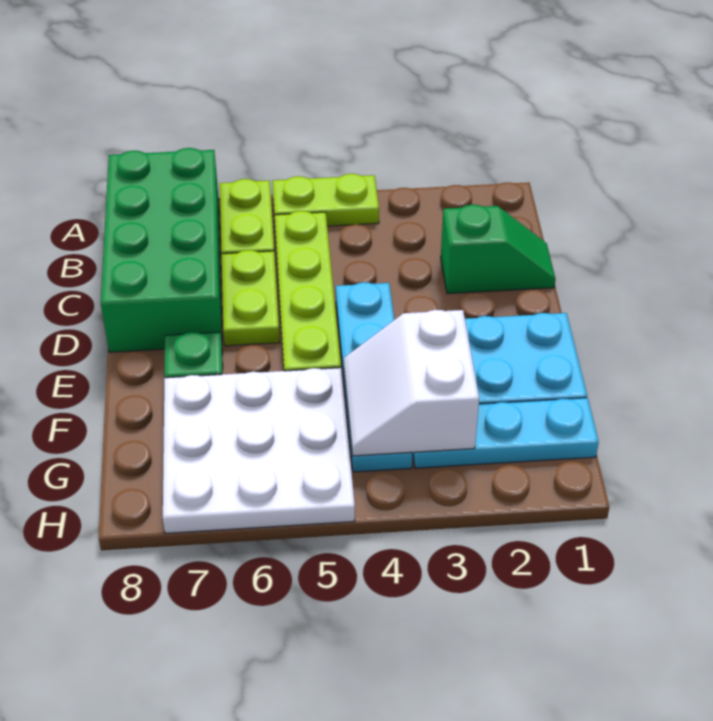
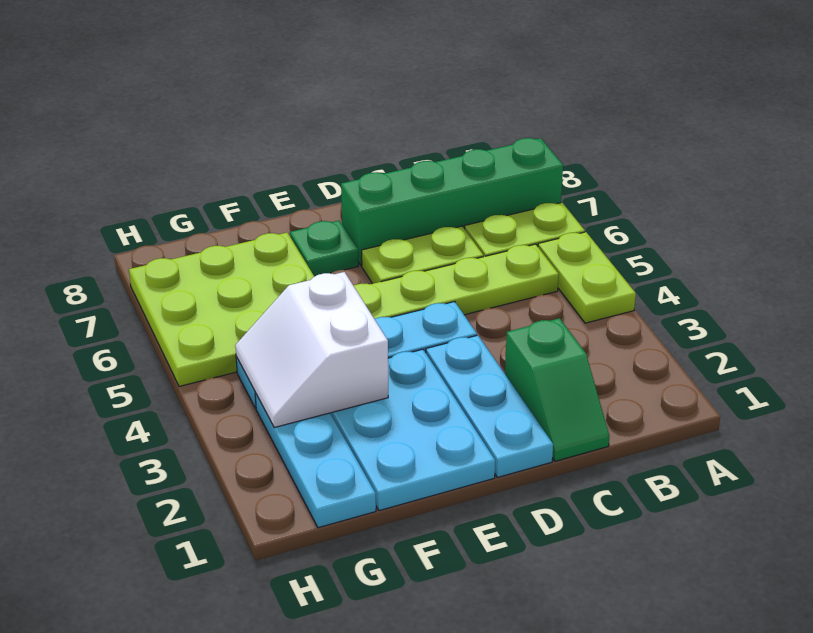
green 2x4 brick [101,148,222,352] -> green 1x4 brick [341,138,563,266]
none -> cyan 1x3 plate [426,335,553,477]
white 2x2 slope [344,310,479,456] -> white 2x2 slope turned to [235,272,388,427]
white 3x3 plate [163,368,355,533] -> lime 3x3 plate [129,233,314,387]

